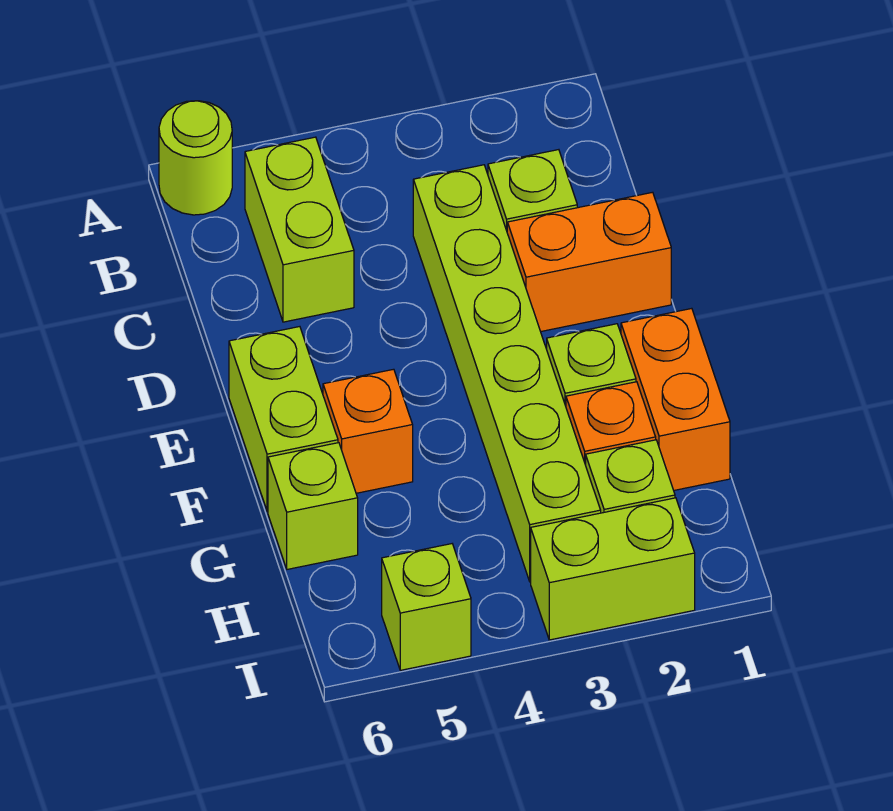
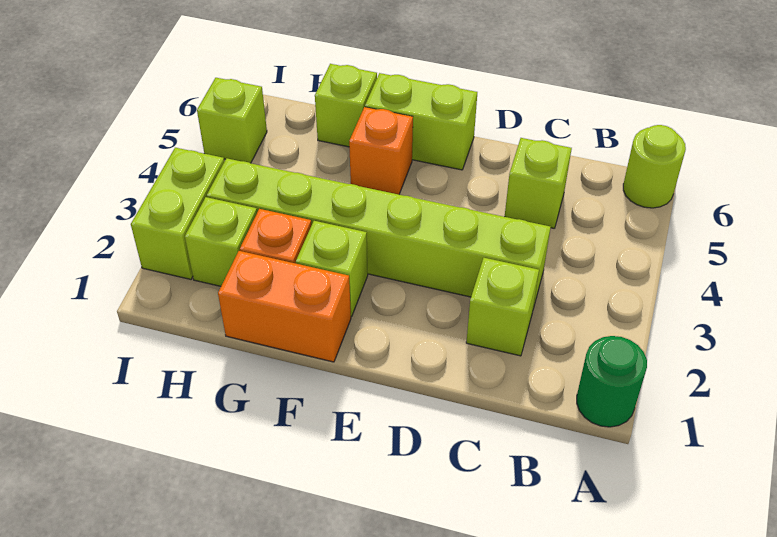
none -> green 1x1 round brick [577,336,647,427]
lime 1x2 brick [245,137,354,322] -> lime 1x1 brick [505,138,572,228]
orange 1x2 brick [507,192,671,332] -> none

